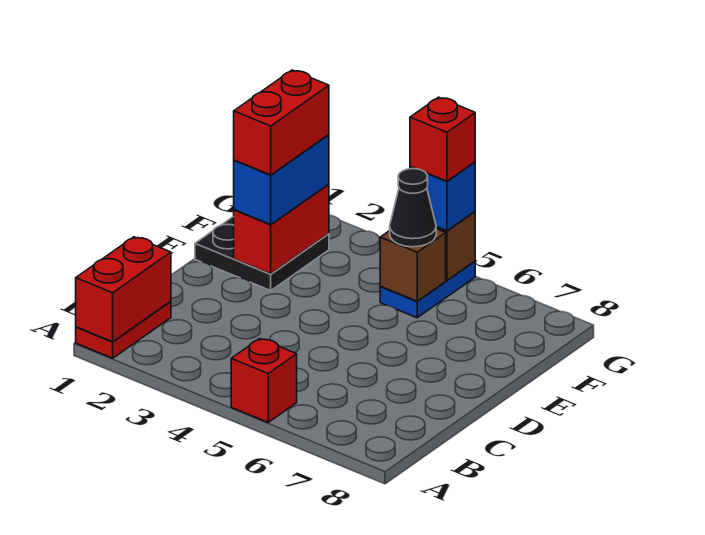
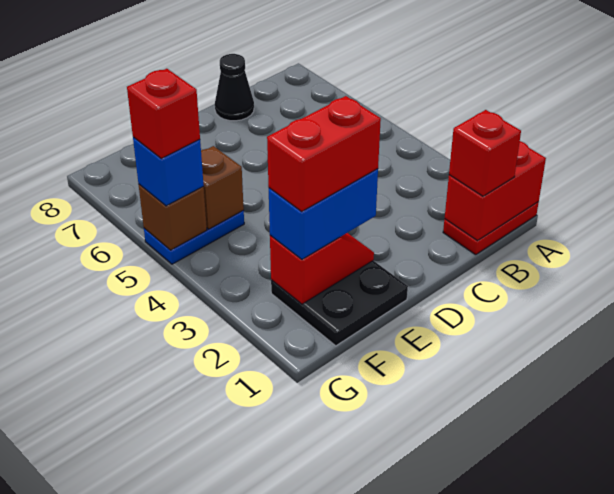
red 1x1 brick [231,339,297,422] -> red 1x1 brick moved to [449,110,521,196]
red 1x2 brick [234,184,329,274] -> red 1x2 slope [270,233,374,304]
black 1x1 cone [390,169,436,247] -> black 1x1 cone moved to [215,54,254,121]

